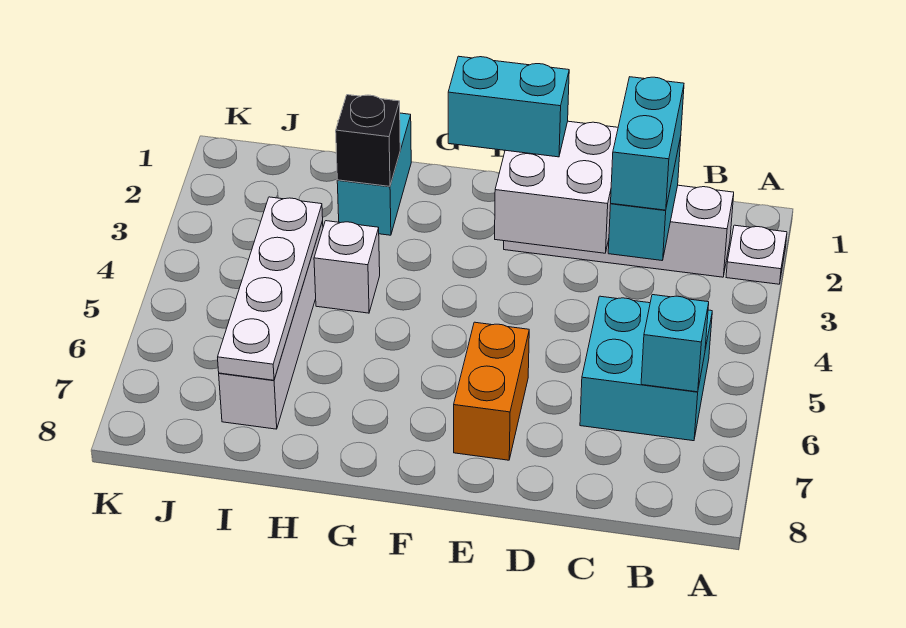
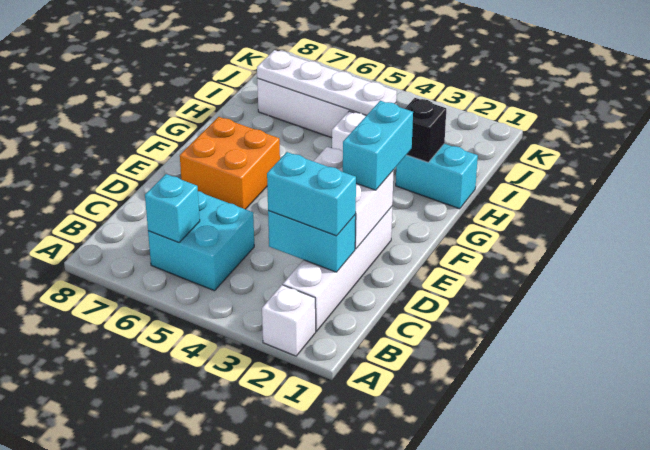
white 1x1 plate [726,225,787,284] -> white 1x1 brick [262,285,316,356]
orange 1x2 brick [454,322,529,460] -> orange 2x2 brick [180,117,280,209]

